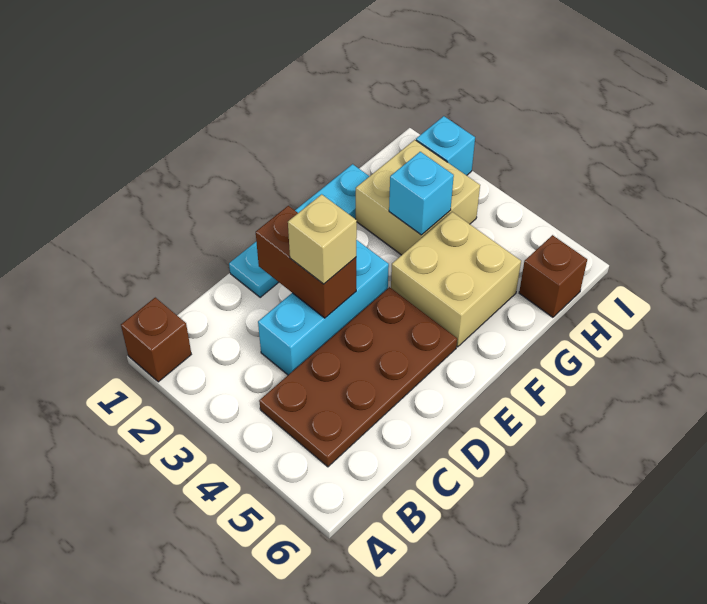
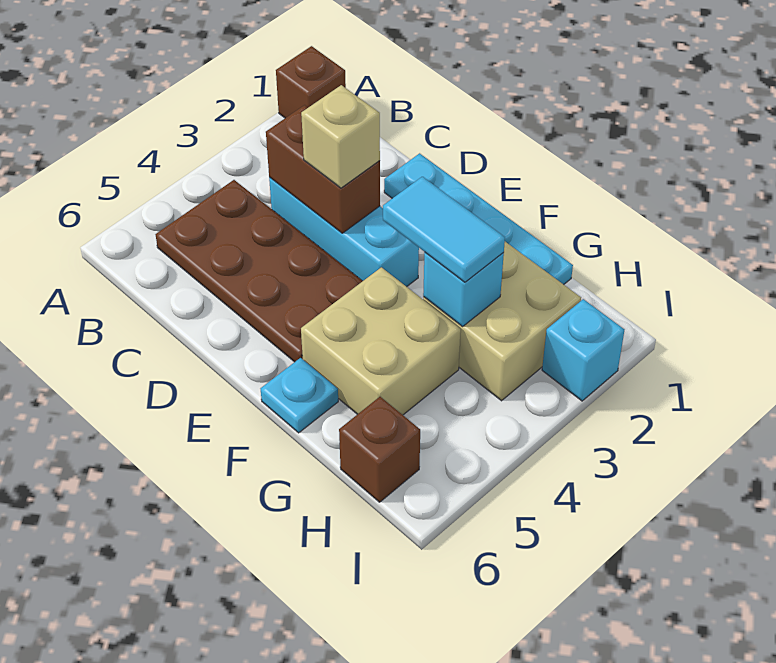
brown 1x2 brick [256,206,356,318] -> brown 1x2 brick turned to [266,105,380,233]
none -> cyan 1x2 tile [383,177,505,282]
none -> cyan 1x1 plate [261,358,338,433]

